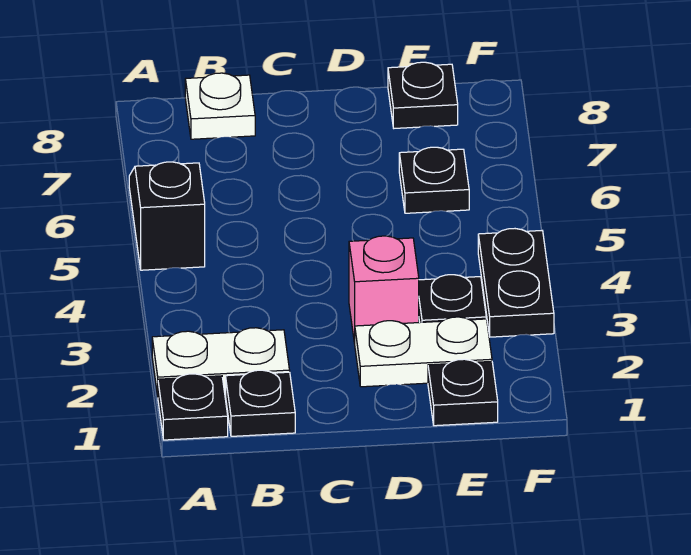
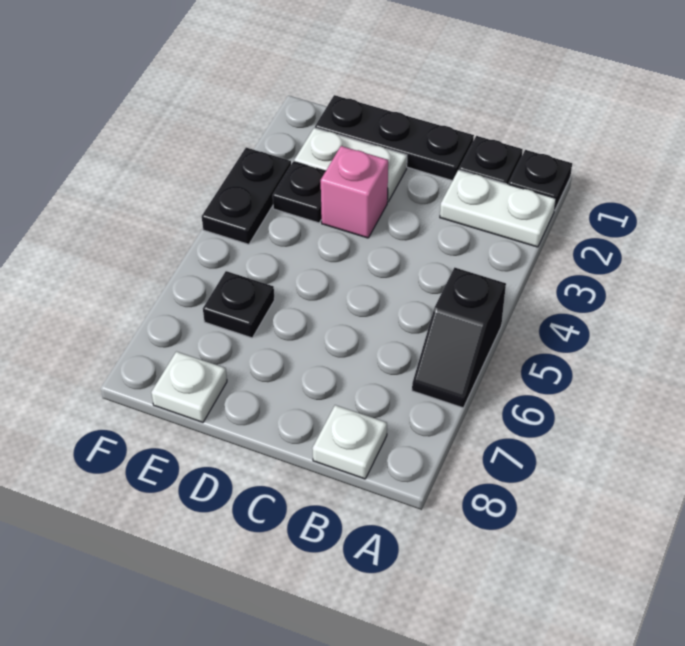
black 1x1 plate [428,359,498,426] -> black 1x3 plate [315,95,474,181]
black 1x1 plate [388,62,458,128] -> white 1x1 plate [151,352,227,422]

